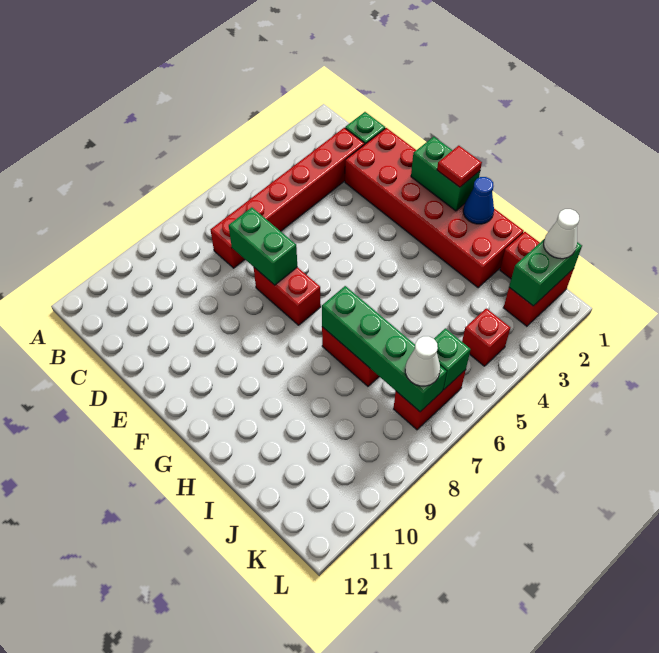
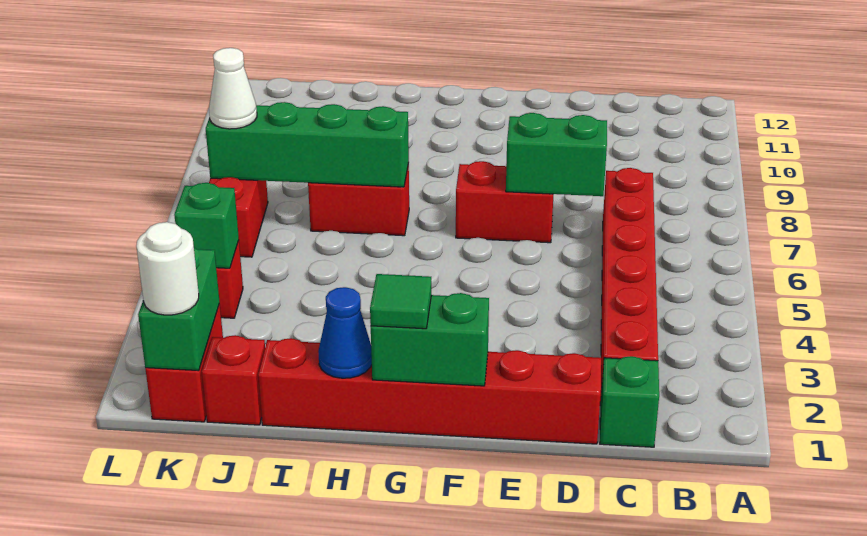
red 2x6 brick [345,128,524,288] -> red 1x6 brick [258,338,601,444]
red 1x1 tile [437,146,482,187] -> green 1x1 tile [370,274,431,329]
white 1x1 cone [544,209,579,259] -> white 1x1 round brick [136,222,199,315]
green 1x1 brick [434,328,471,390] -> green 1x1 brick moved to [174,183,239,268]

